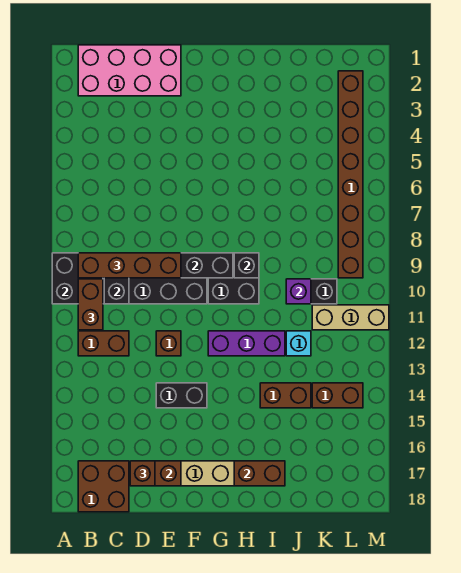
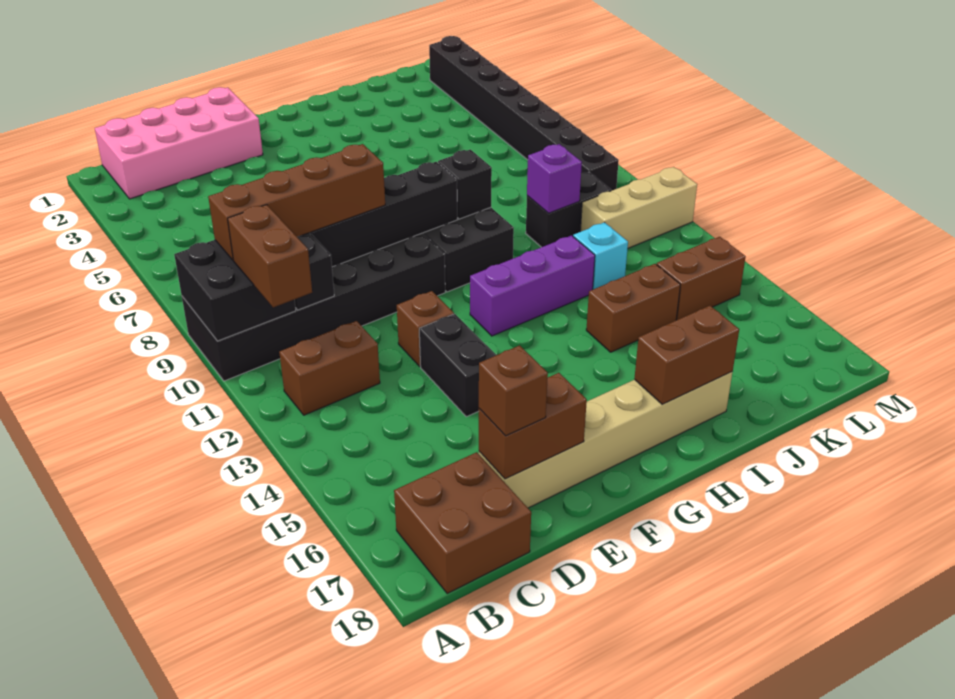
black 1x2 brick [156,383,207,408] -> black 1x2 brick turned to [419,314,496,417]
brown 1x8 brick [338,71,363,278] -> black 1x8 brick [429,36,619,191]

